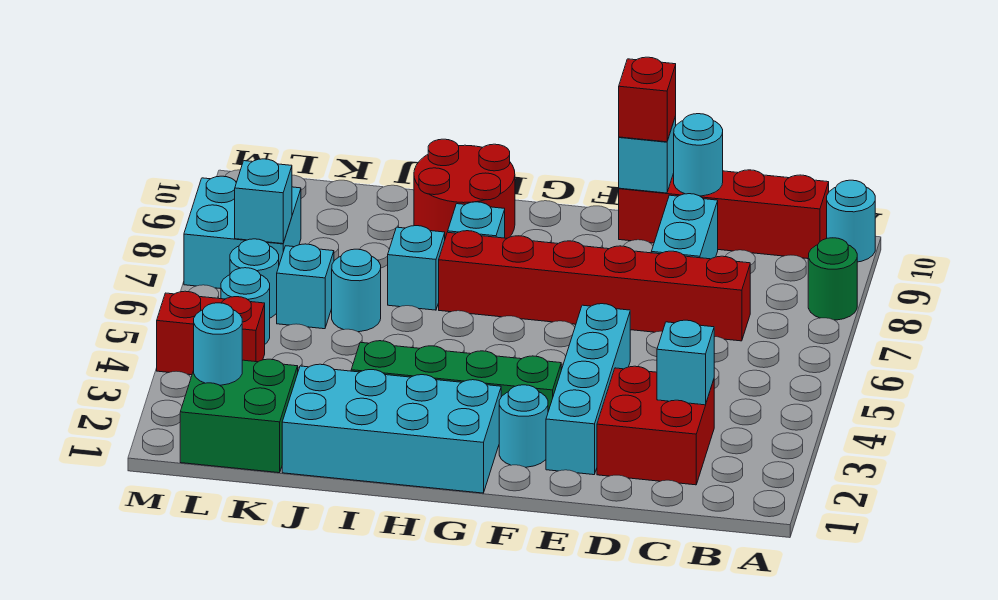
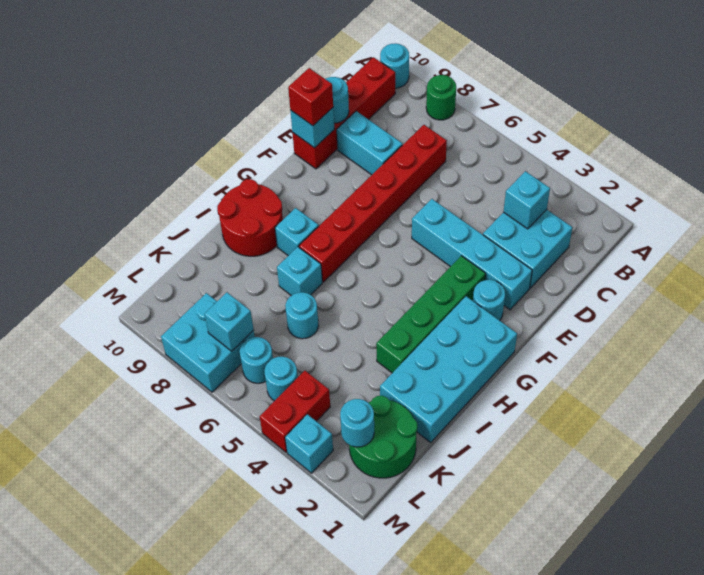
red 2x2 brick [597,366,714,485] -> cyan 2x2 brick [483,210,572,288]
green 2x2 brick [180,359,298,473] -> green 2x2 round brick [349,396,418,478]
cyan 1x1 brick [277,244,334,329] -> cyan 1x1 brick moved to [285,414,333,473]

